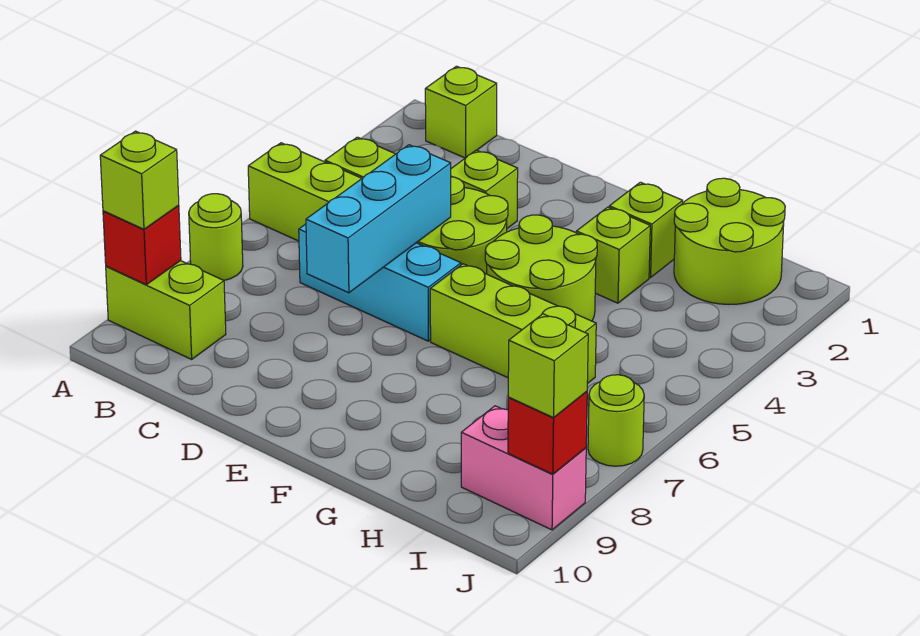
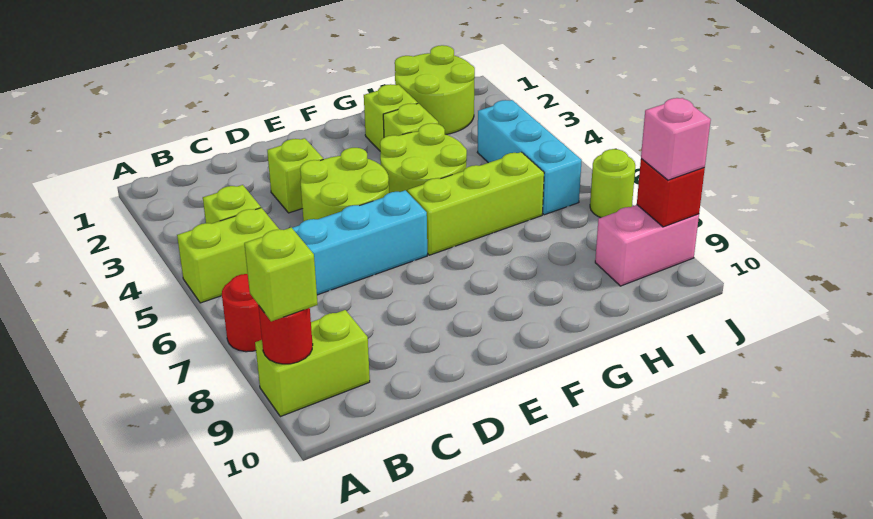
lime 1x1 round brick [189,194,243,280] -> red 1x1 round brick [222,274,262,352]
red 1x1 brick [103,205,181,285] -> red 1x1 round brick [258,305,313,364]
lime 1x1 brick [425,66,497,158] -> none
cyan 1x3 brick [306,145,451,293] -> cyan 1x3 brick moved to [477,100,582,215]
lime 1x1 brick [508,314,588,418] -> pink 1x1 brick [641,98,711,180]

